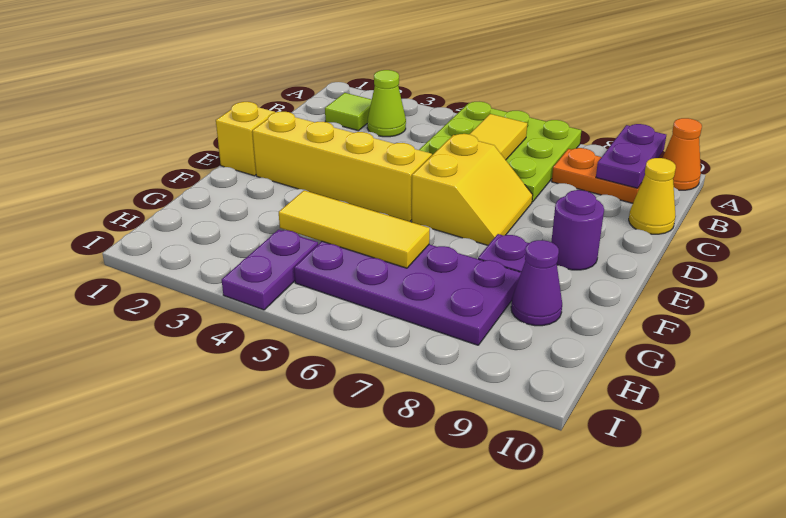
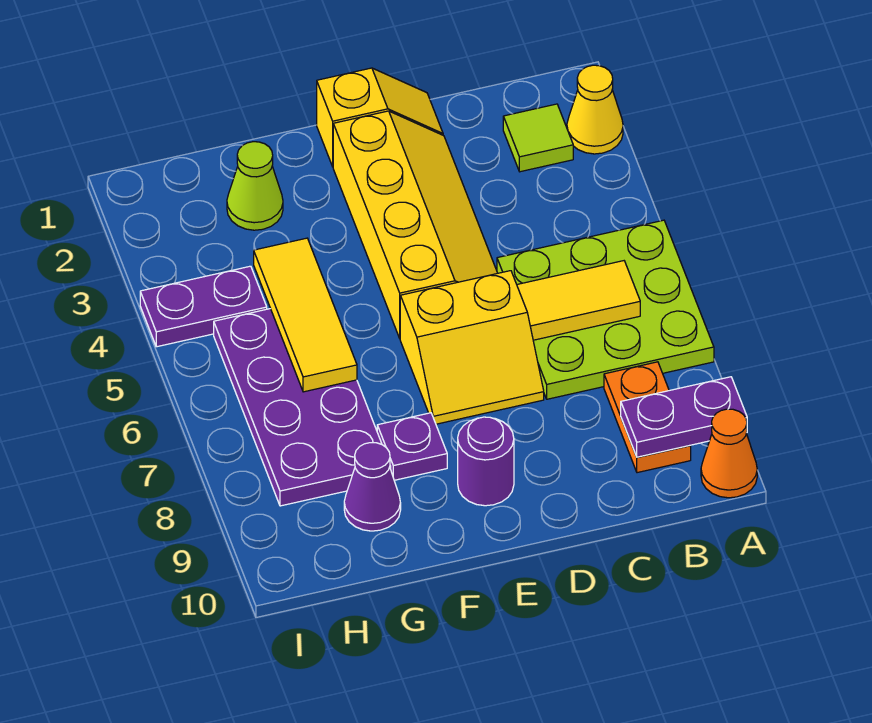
lime 1x1 cone [367,70,406,137] -> lime 1x1 cone moved to [227,142,283,230]
yellow 1x1 cone [629,158,676,234] -> yellow 1x1 cone moved to [567,65,623,154]

